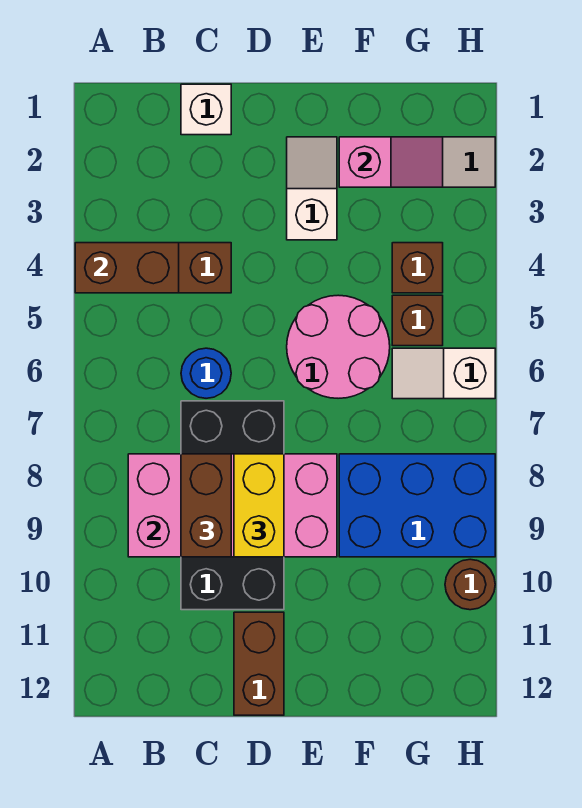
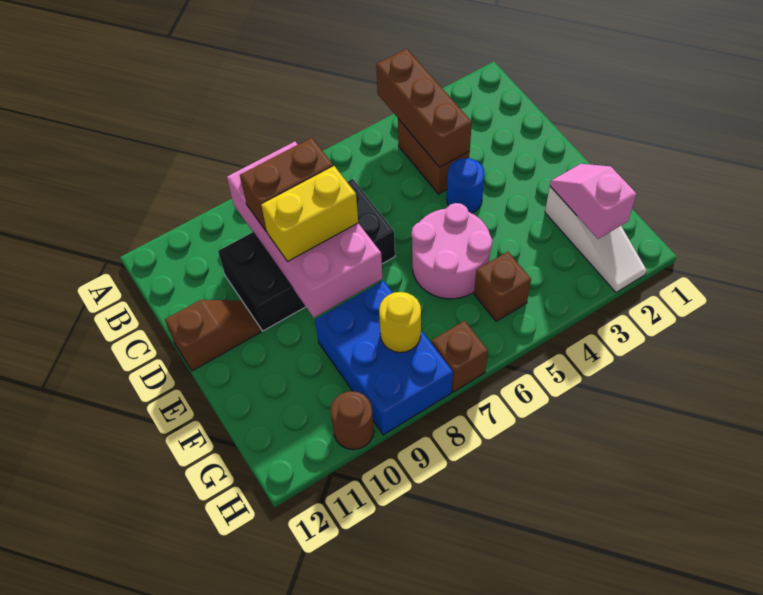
brown 1x2 brick [75,243,179,293] -> brown 1x3 brick [376,49,472,167]
white 1x1 brick [181,84,231,135] -> none
blue 1x1 round brick [181,348,231,398] -> blue 1x1 round brick moved to [447,158,485,213]
brown 1x2 brick [234,612,284,715] -> brown 1x2 slope [165,300,261,371]
white 1x2 slope [287,137,337,240] -> none
pink 1x2 slope [339,137,443,187] -> pink 1x2 slope turned to [550,164,637,239]
brown 1x1 brick [392,243,443,293] -> brown 1x1 brick moved to [431,321,488,392]
white 1x2 slope [392,348,495,399] -> none
none -> yellow 1x1 round brick [379,292,421,353]

